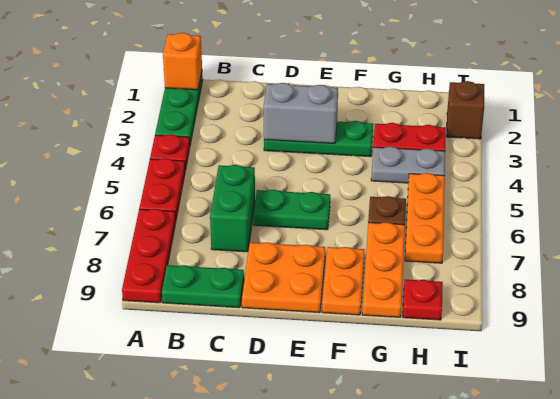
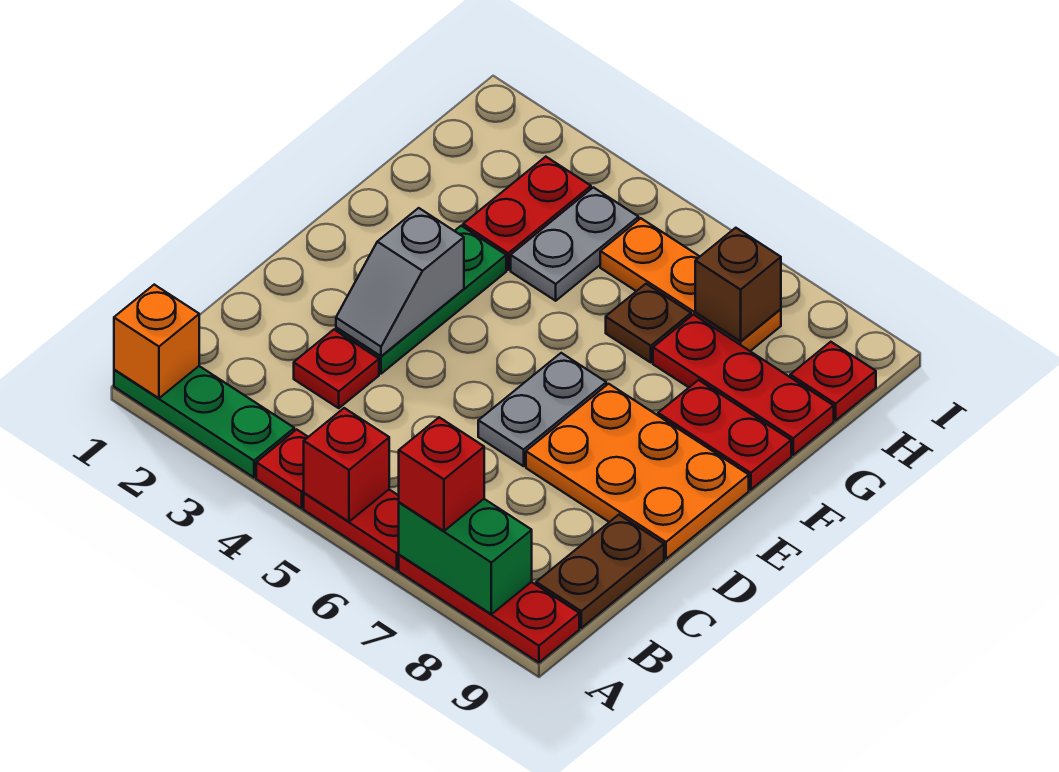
none -> red 1x1 brick [304,408,389,522]
none -> red 1x1 brick [399,417,484,531]
green 1x2 plate [162,265,244,308] -> brown 1x2 plate [536,515,664,628]
none -> red 1x1 plate [294,330,379,408]
green 1x2 brick [210,165,255,252] -> green 1x2 brick moved to [399,499,532,614]
grey 1x2 brick [264,83,338,144] -> grey 1x2 slope [336,208,464,356]
green 1x2 plate [253,190,330,230] -> grey 1x2 plate [478,353,606,466]
orange 2x2 plate [242,242,325,313] -> orange 2x3 plate [526,384,749,559]
orange 1x2 plate [322,247,365,315] -> red 1x2 plate [658,380,791,490]
orange 1x3 plate [362,222,405,317] -> red 1x3 plate [653,315,834,455]
brown 1x1 brick [447,81,484,139] -> brown 1x1 brick moved to [695,228,781,341]

